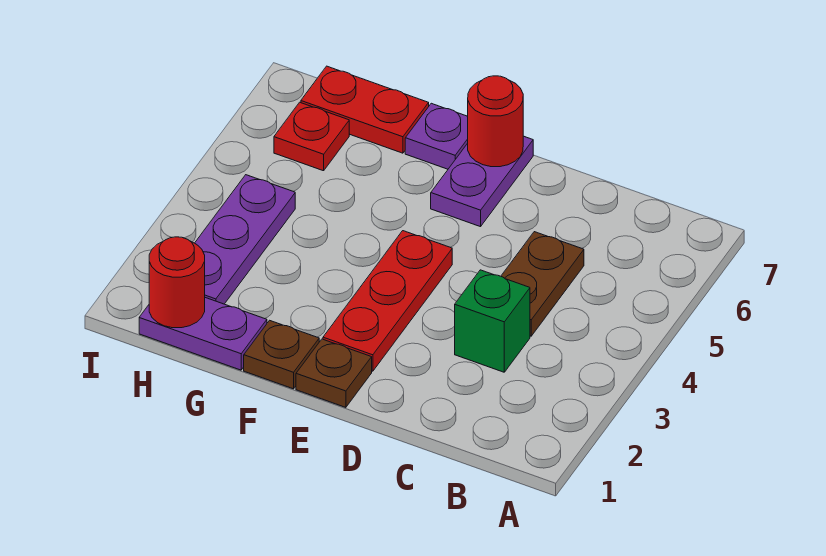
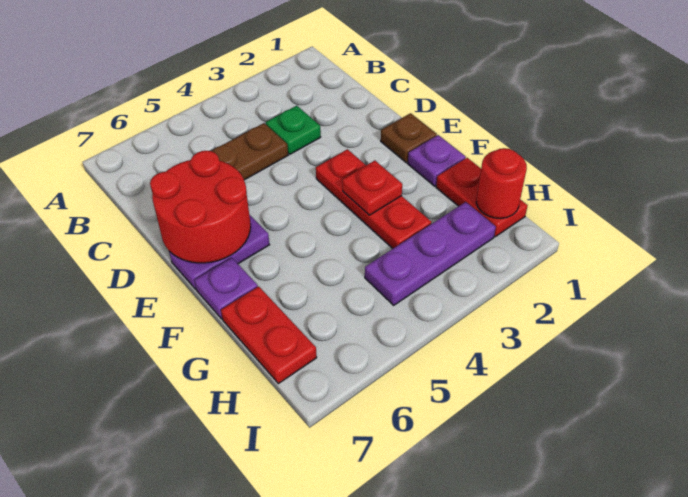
green 1x1 brick [455,270,530,372] -> green 1x1 plate [266,106,321,154]
red 1x3 plate [323,231,452,371] -> red 1x3 plate turned to [316,149,431,249]
red 1x1 round brick [468,76,523,167] -> red 2x2 round brick [150,151,251,263]
brown 1x1 plate [244,320,319,389] -> purple 1x1 plate [408,135,466,186]
purple 1x2 plate [139,298,267,370] -> red 1x2 plate [436,158,528,237]
red 1x1 plate [274,102,349,171] -> red 1x1 plate moved to [342,161,402,215]

